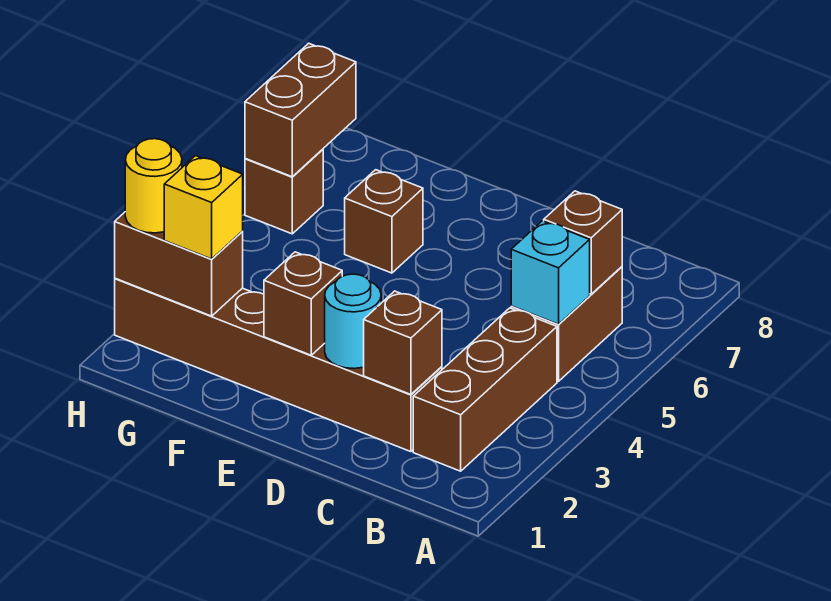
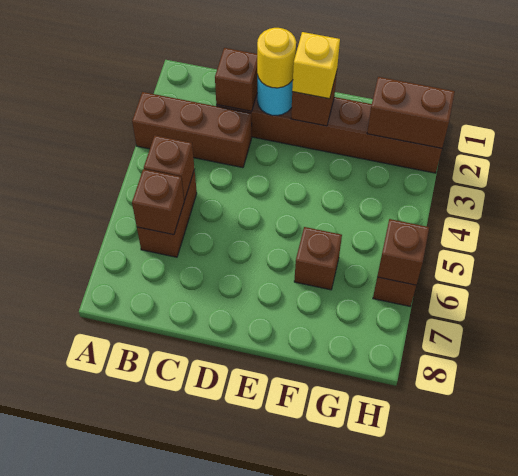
brown 1x3 brick [413,308,557,471] -> brown 1x3 brick turned to [132,92,252,168]
cyan 1x1 brick [511,221,590,324] -> brown 1x1 brick [144,136,194,200]
yellow 1x1 brick [164,156,243,259] -> yellow 1x1 brick moved to [292,32,340,99]
yellow 1x1 round brick [125,139,182,233] -> yellow 1x1 round brick moved to [257,28,296,88]
brown 1x2 brick [245,43,356,177] -> brown 1x1 brick [377,219,429,285]

